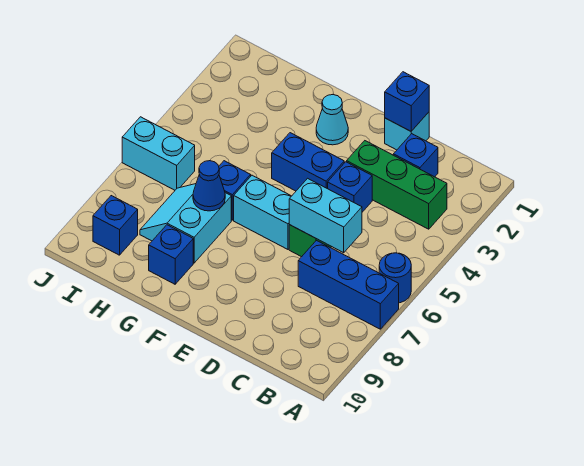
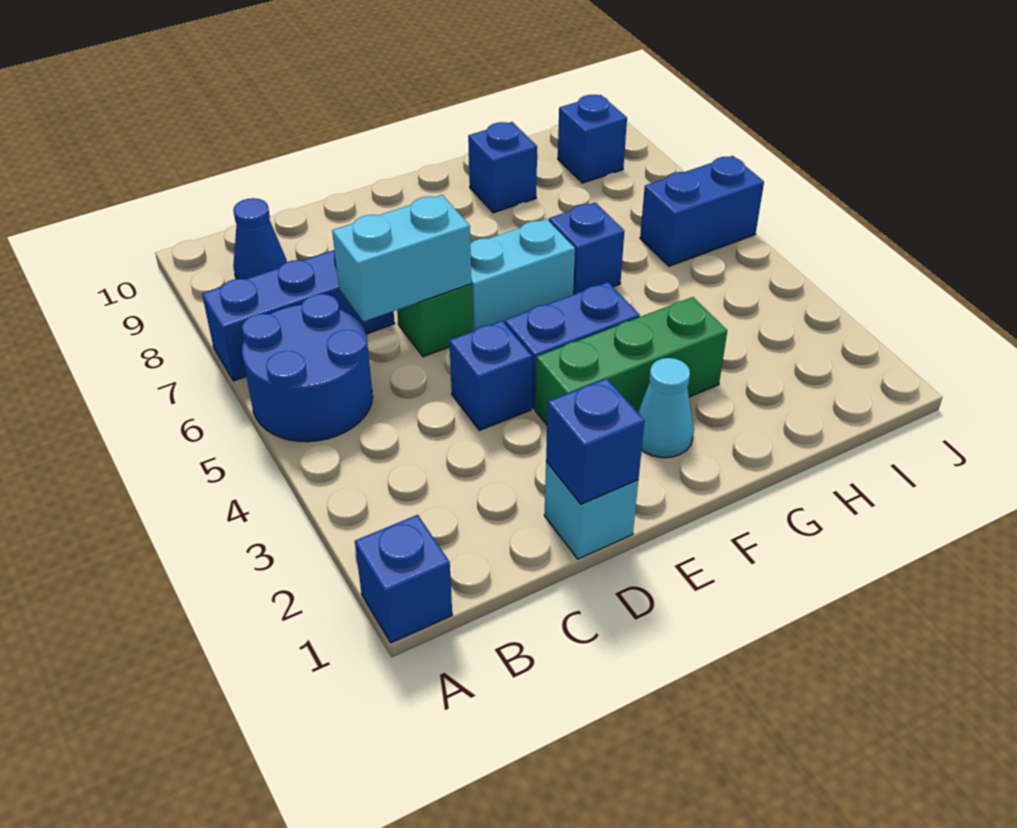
blue 1x1 round brick [379,253,411,303] -> blue 2x2 round brick [242,294,373,442]
green 1x3 brick [347,141,447,229] -> green 1x3 brick moved to [535,297,727,425]
blue 1x1 brick [393,134,438,177] -> blue 1x1 brick moved to [355,515,452,643]
cyan 2x2 slope [140,184,231,263] -> none
blue 1x1 cone [193,161,225,211] -> blue 1x1 cone moved to [233,198,287,279]
cyan 1x2 brick [122,117,195,190] -> blue 1x2 brick [640,156,764,266]

